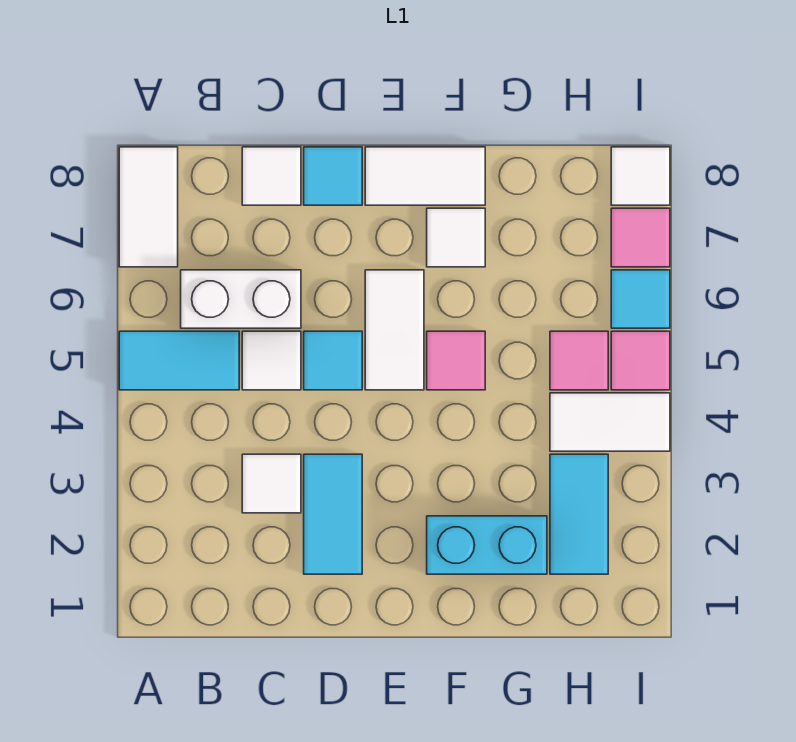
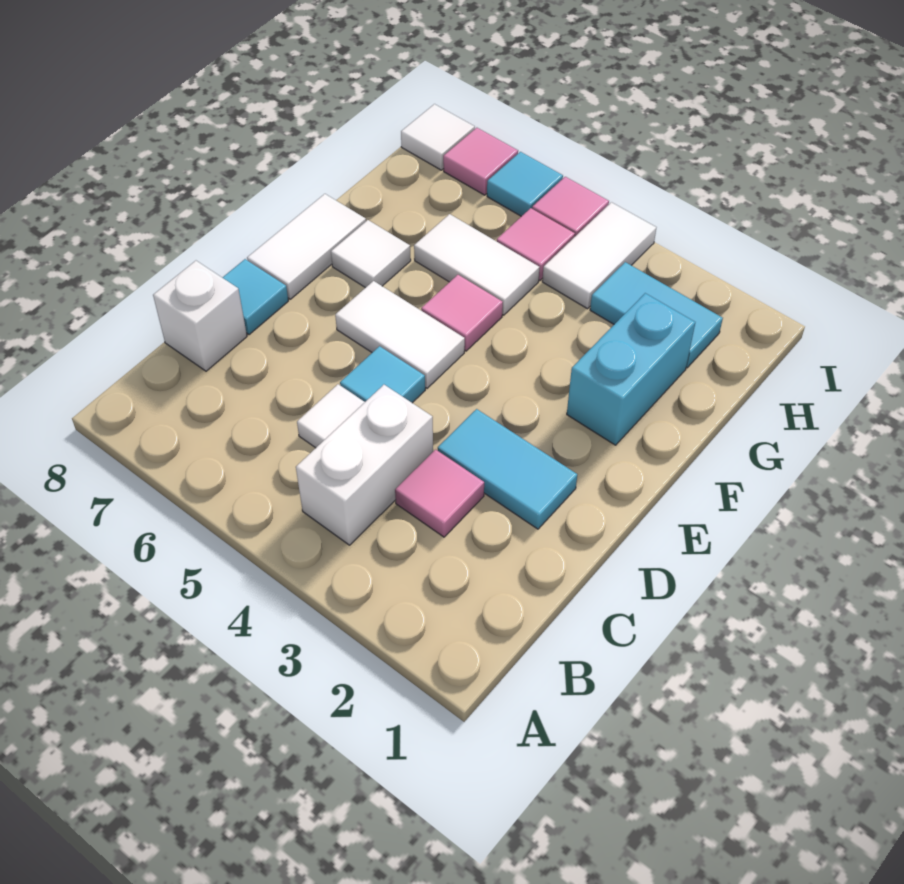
cyan 1x2 tile [119,331,239,390] -> none
white 1x2 tile [119,147,178,267] -> white 1x2 tile moved to [414,214,539,315]
white 1x2 brick [181,270,301,328] -> white 1x2 brick moved to [296,385,433,545]
white 1x1 tile [242,454,301,513] -> pink 1x1 tile [395,450,484,537]
white 1x1 tile [242,147,301,205] -> white 1x1 brick [153,261,247,371]

